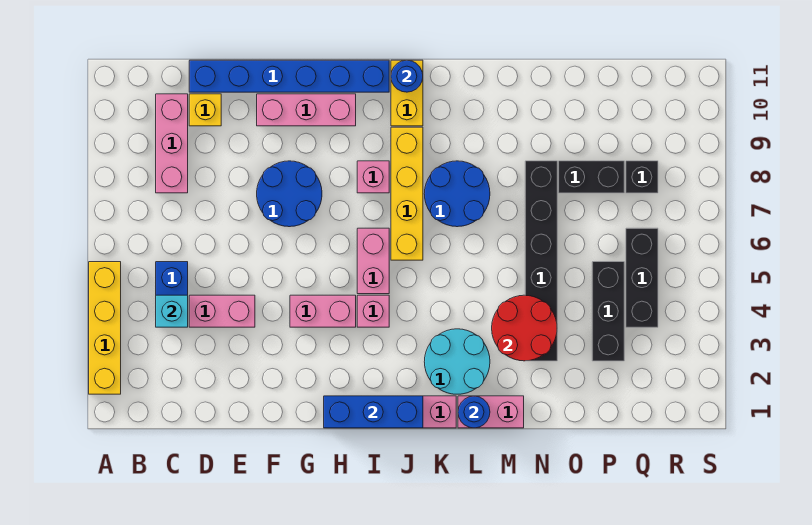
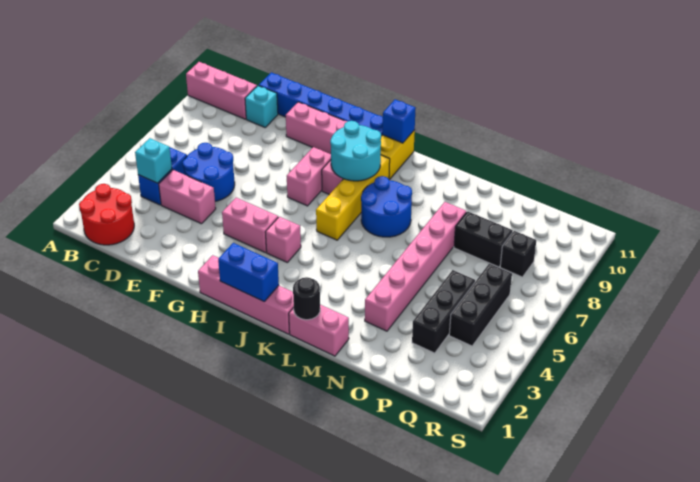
yellow 1x4 brick [89,262,121,394] -> none
pink 1x3 brick [156,94,188,193] -> pink 1x3 brick turned to [186,62,257,119]
yellow 1x1 brick [189,94,221,126] -> cyan 1x1 brick [245,86,278,127]
blue 2x2 round brick [257,161,322,227] -> blue 2x2 round brick moved to [183,143,235,201]
blue 1x3 brick [324,396,423,428] -> blue 1x2 brick [218,243,279,301]
pink 1x2 brick [357,228,389,294] -> pink 1x2 brick moved to [287,147,331,206]
blue 1x1 round brick [391,60,423,92] -> blue 1x1 brick [382,99,416,143]
cyan 2x2 round brick [424,329,490,394] -> cyan 2x2 round brick moved to [330,121,381,181]
blue 1x1 round brick [458,396,490,428] -> black 1x1 round brick [293,277,320,320]
red 2x2 round brick [492,295,557,361] -> red 2x2 round brick moved to [79,184,134,245]
black 1x6 brick [525,161,557,361] -> pink 1x6 brick [365,202,466,331]

